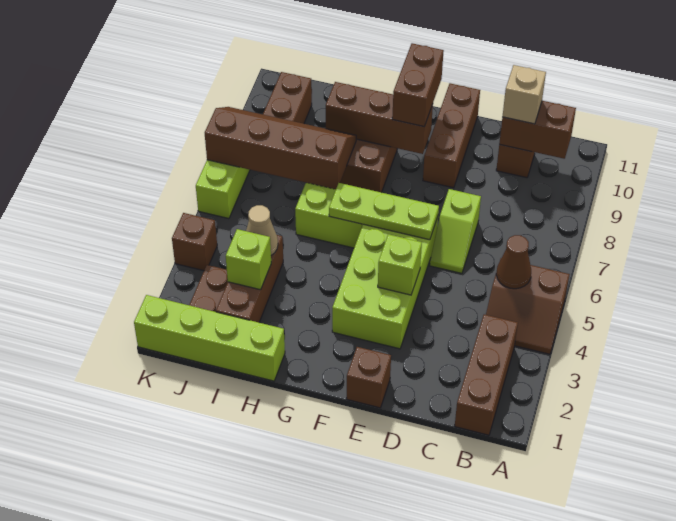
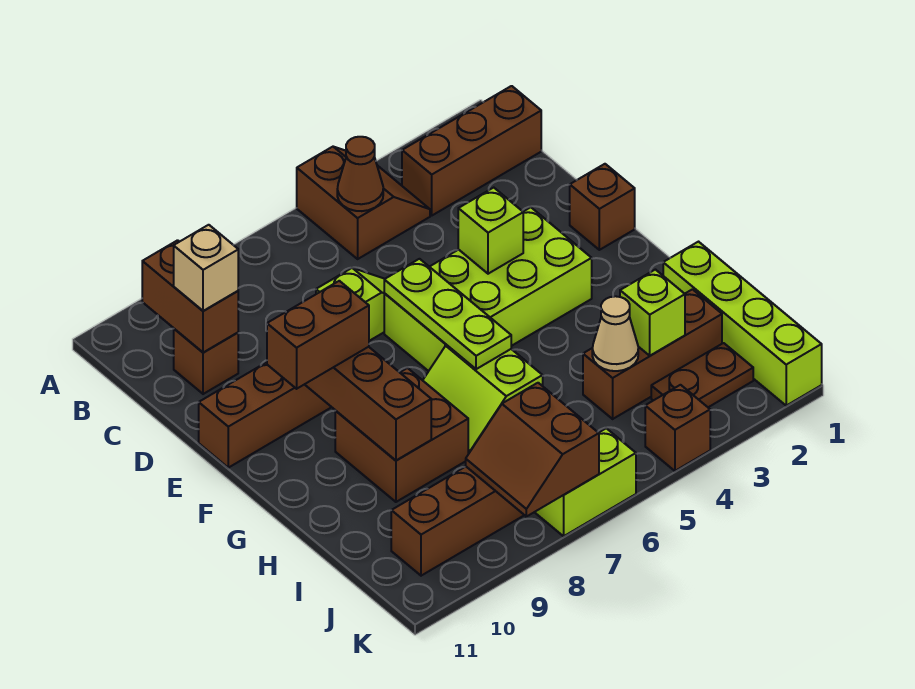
brown 2x4 slope [205,107,356,189] -> brown 2x2 slope [466,383,599,517]

